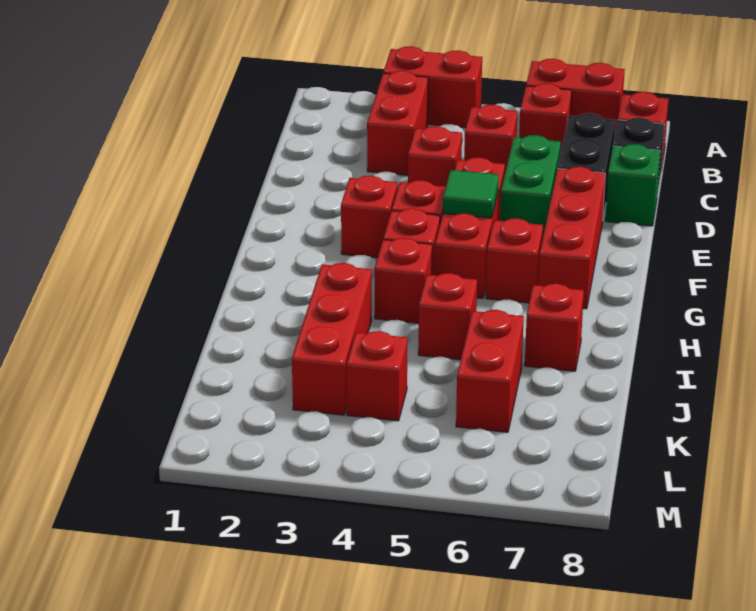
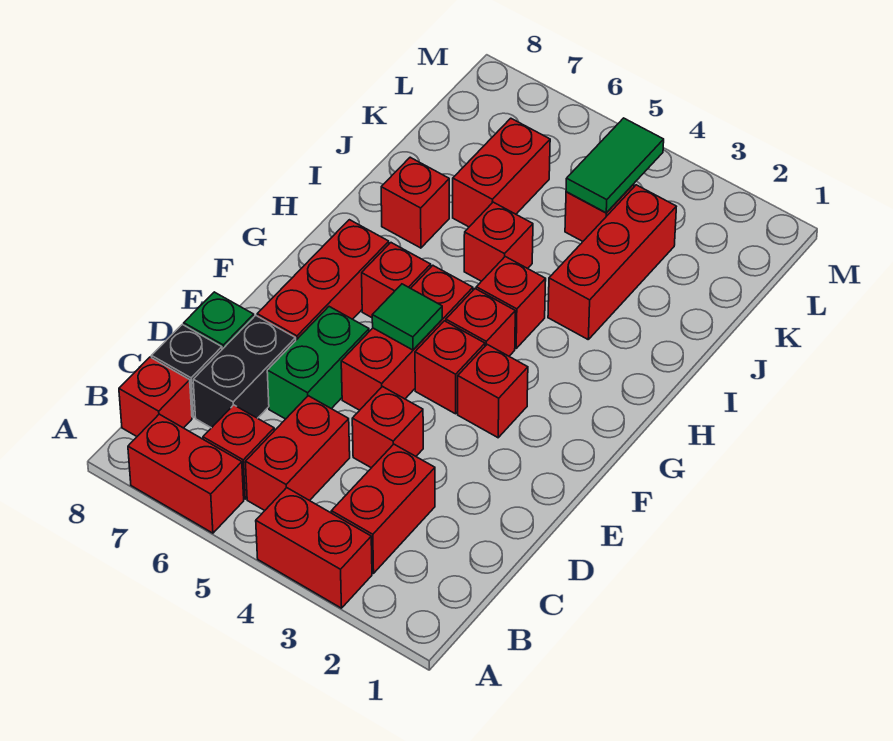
red 1x1 brick [464,105,518,172] -> red 1x2 brick [245,396,350,510]
none -> green 1x2 tile [566,118,664,213]

